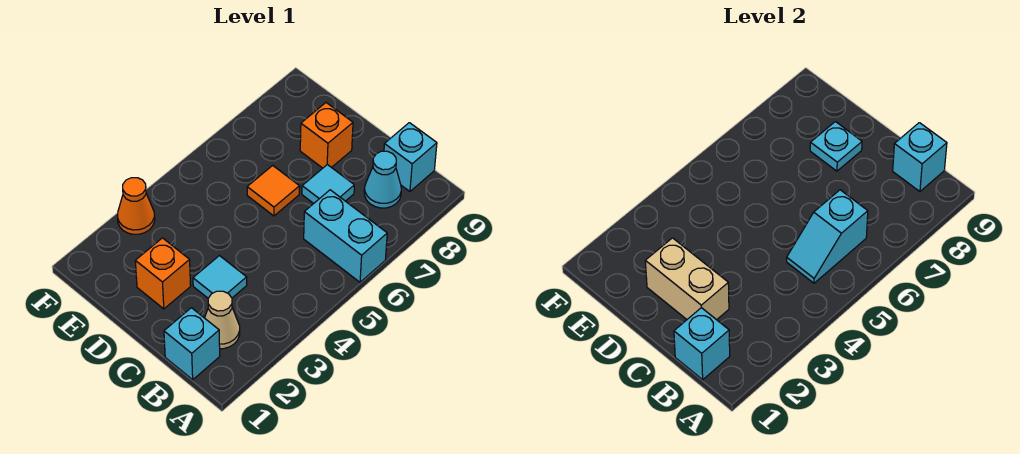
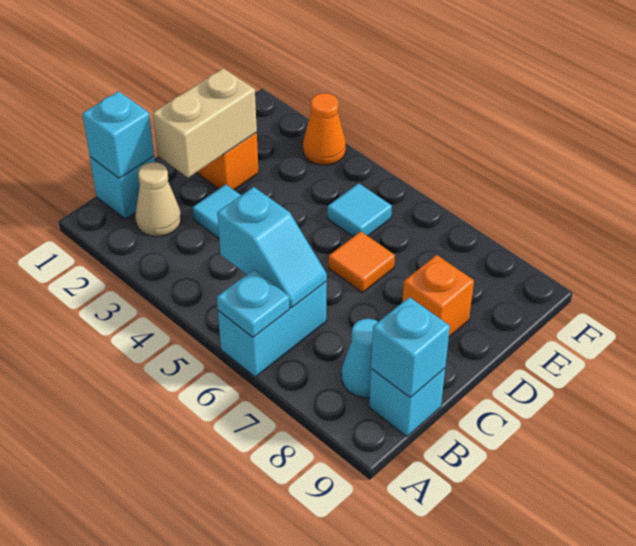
cyan 1x2 slope [787,190,868,283] -> cyan 1x2 slope turned to [217,187,327,308]
cyan 1x1 tile [302,165,354,204] -> cyan 1x1 tile moved to [327,183,392,237]
cyan 1x1 plate [810,122,862,171] -> cyan 1x1 plate moved to [217,270,290,337]

